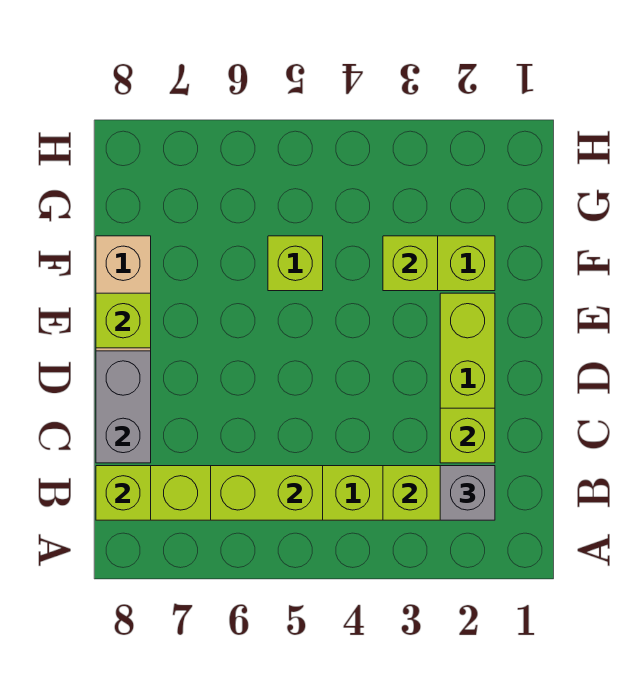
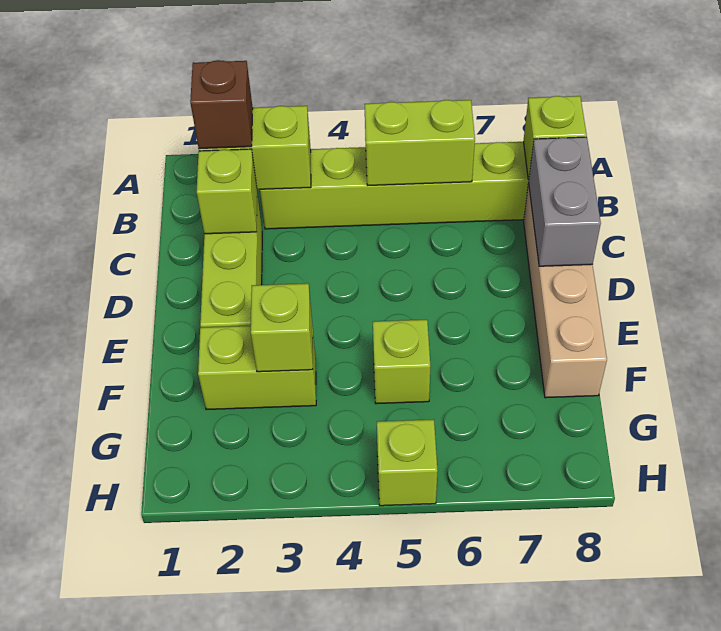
grey 1x1 brick [440,466,495,520] -> brown 1x1 brick [190,60,253,148]
lime 1x1 brick [96,293,151,348] -> lime 1x1 brick moved to [377,420,438,506]

